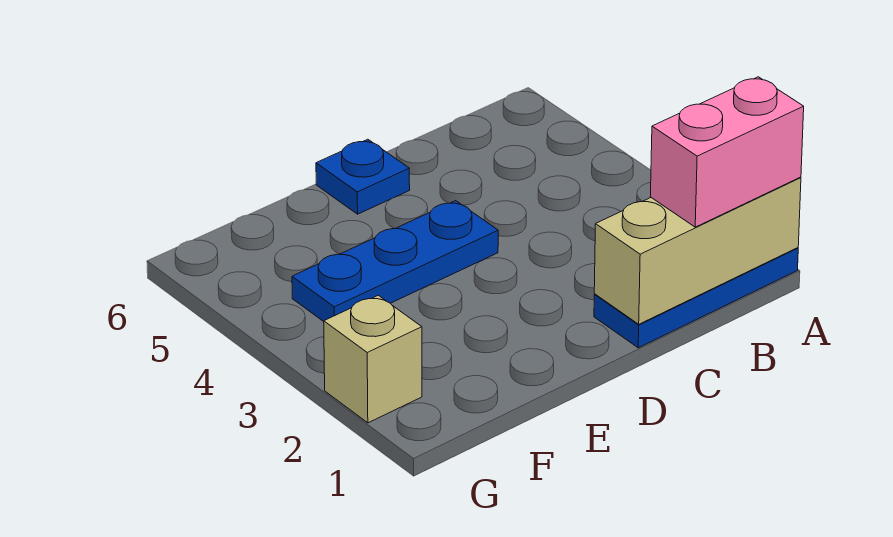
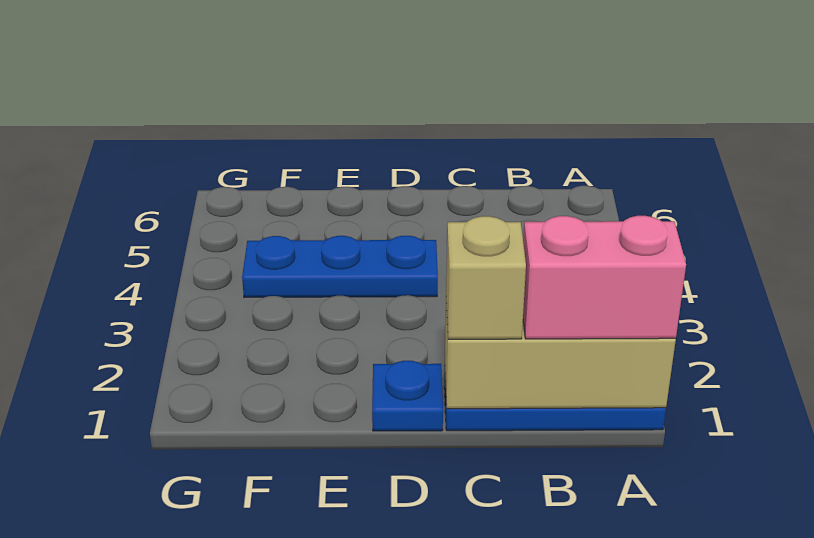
blue 1x1 plate [316,139,410,214] -> blue 1x1 plate moved to [372,361,443,431]
tan 1x1 brick [324,295,422,423] -> tan 1x1 brick moved to [446,216,526,339]

